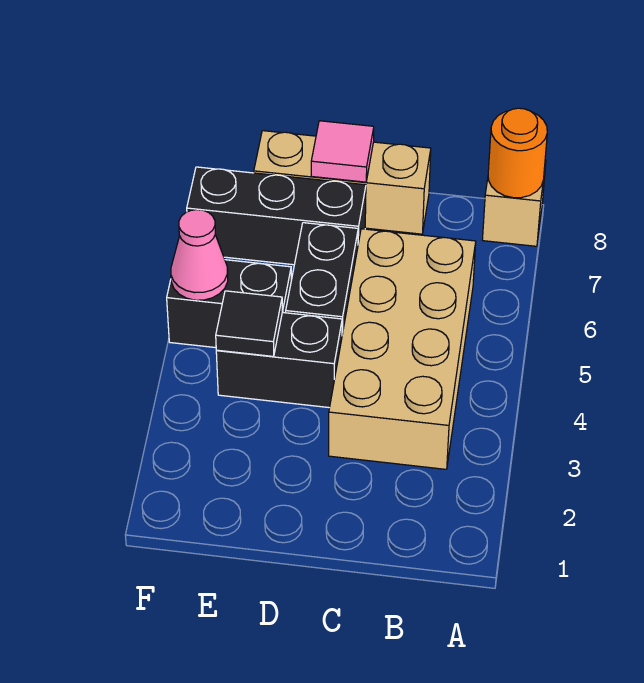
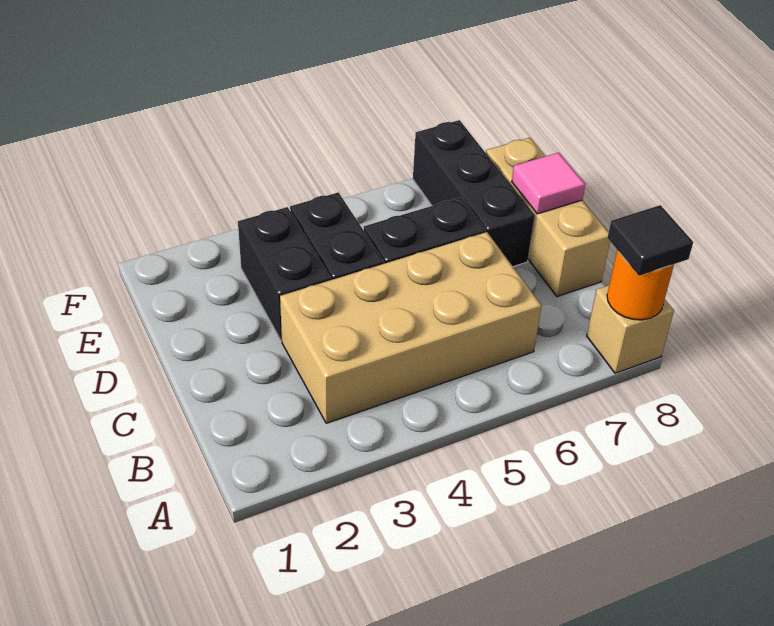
black 1x1 tile [216,291,283,356] -> black 1x1 tile moved to [608,205,693,276]
black 1x2 brick [167,260,291,348] -> black 1x2 brick moved to [238,207,331,341]
pink 1x1 cone [171,210,228,300] -> none

